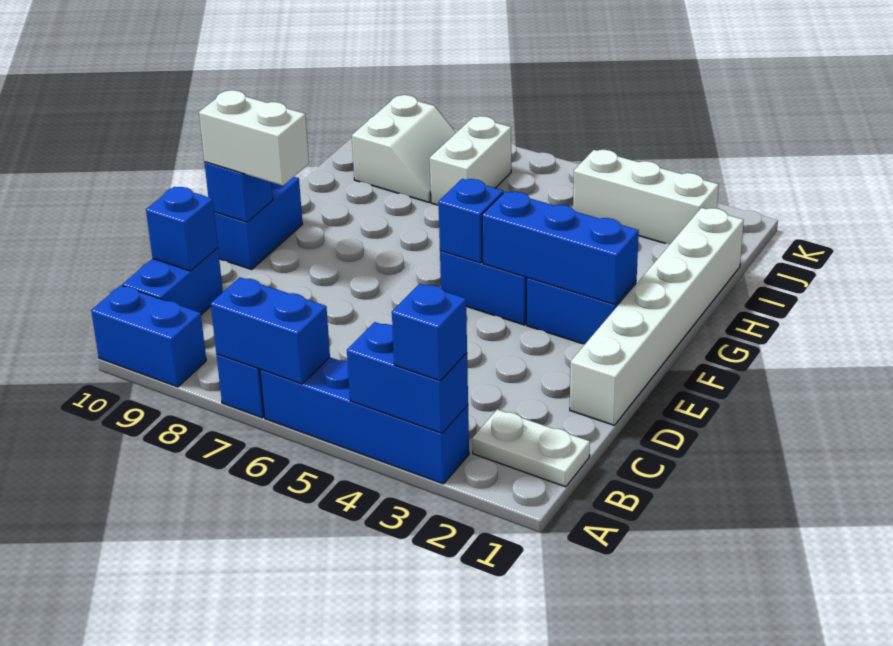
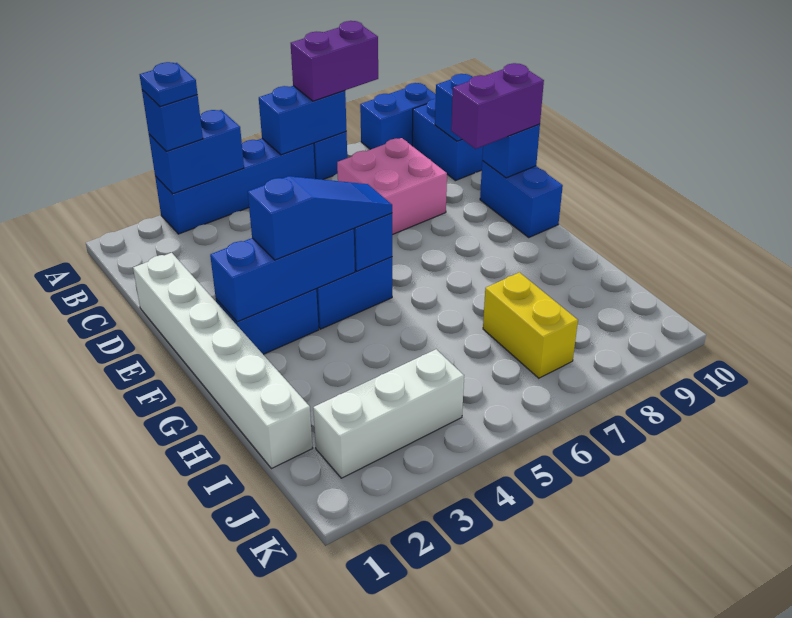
none -> blue 1x1 plate [140,62,198,107]
none -> purple 1x2 brick [291,21,378,101]
white 1x2 plate [472,409,590,487] -> none
none -> pink 2x2 brick [337,138,447,235]
white 1x2 brick [199,90,309,186] -> purple 1x2 brick [451,63,544,149]
none -> blue 1x3 slope [248,176,392,260]
white 1x2 brick [430,116,511,205] -> yellow 1x2 brick [483,272,578,378]
white 2x2 slope [352,95,456,202] -> none

